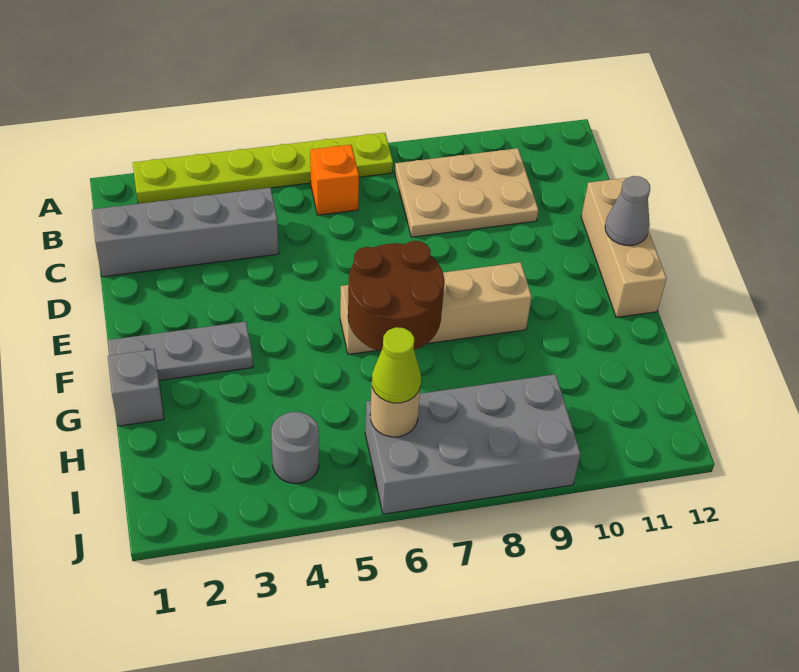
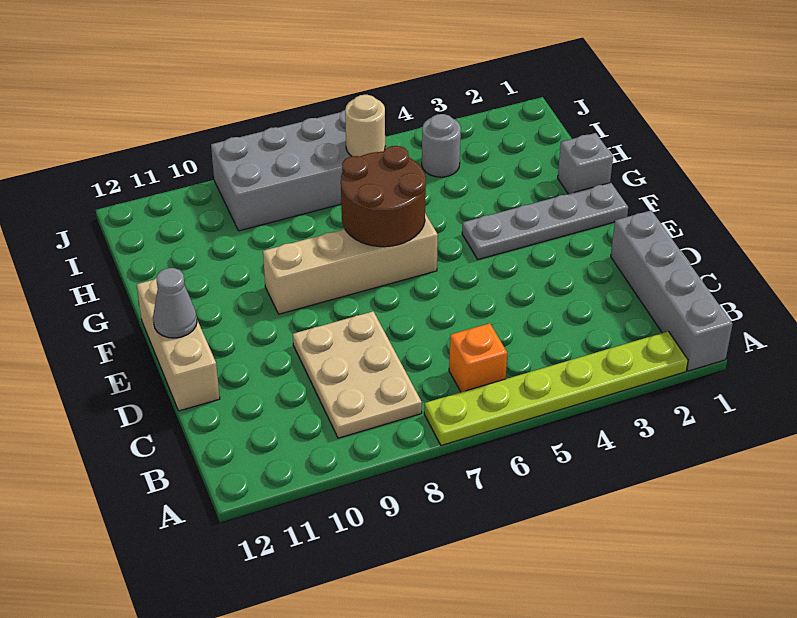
tan 2x3 plate [395,148,539,237] -> tan 2x3 plate turned to [293,311,422,438]
grey 1x4 brick [92,188,279,277] -> grey 1x4 brick turned to [611,210,733,371]
grey 1x3 plate [108,322,253,381] -> grey 1x4 plate [462,183,628,259]
lime 1x1 cone [372,327,421,403] -> none

